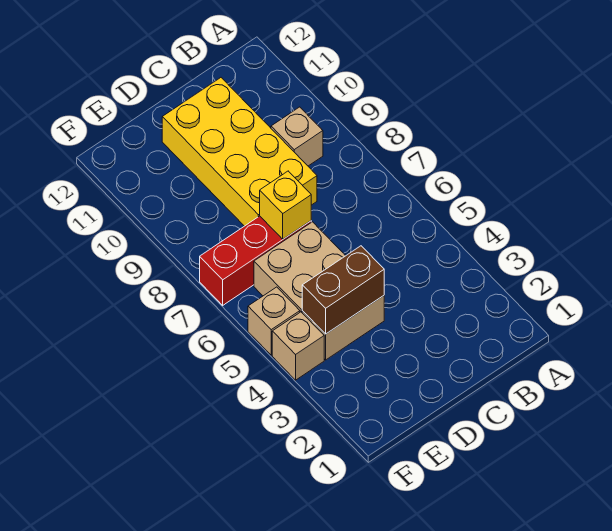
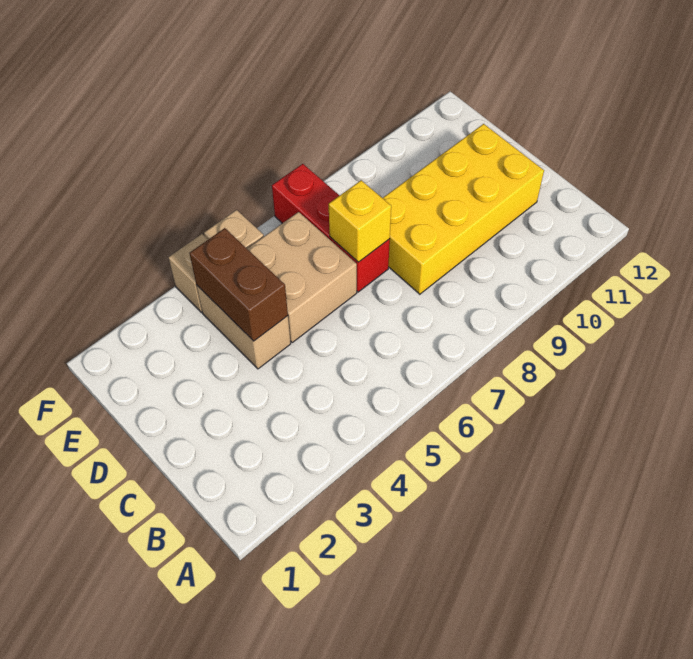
tan 1x1 brick [271,107,323,166] -> none

